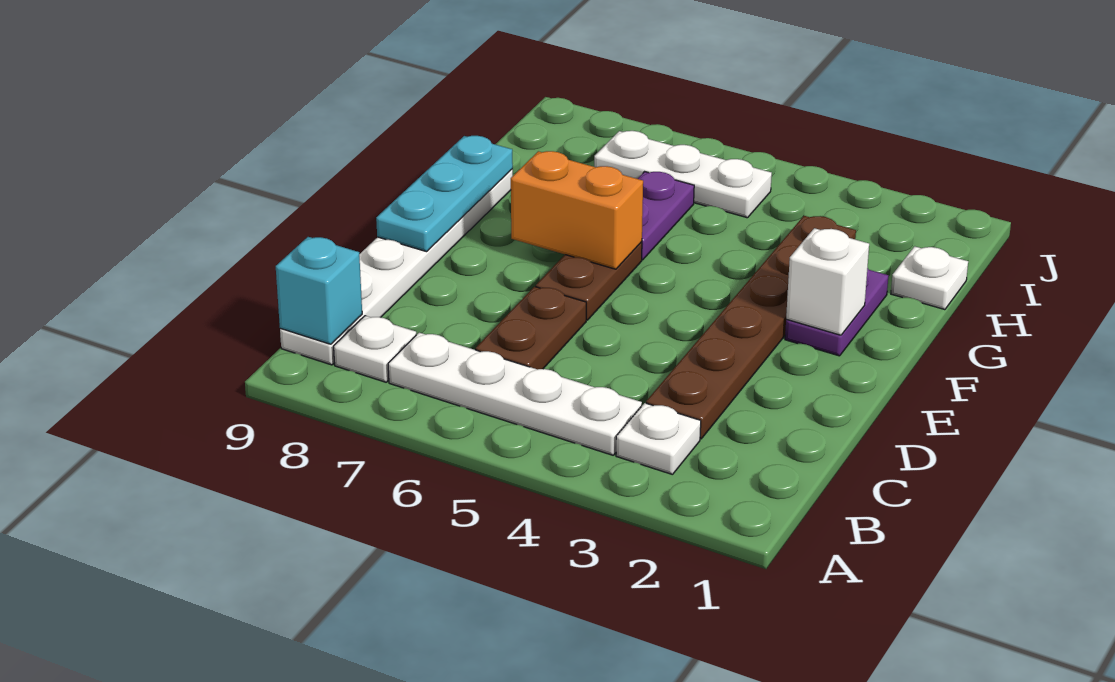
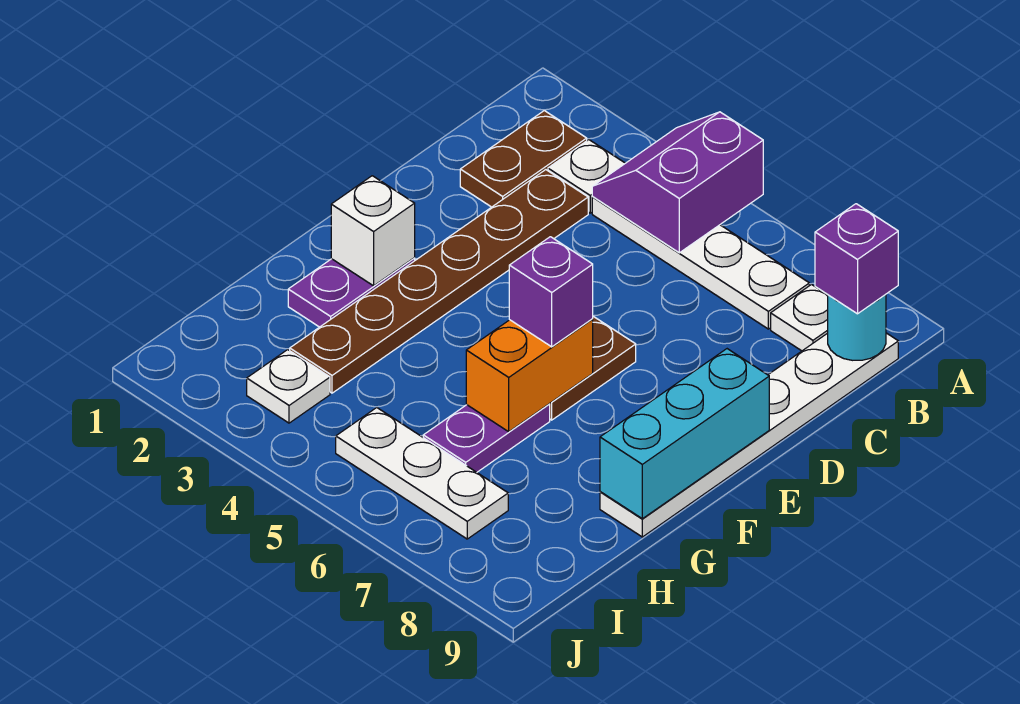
none -> purple 2x2 slope [592,112,763,253]
cyan 1x1 brick [276,237,362,344] -> cyan 1x1 round brick [828,294,886,360]
none -> purple 1x1 brick [815,204,898,314]
brown 1x2 plate [475,287,586,369] -> brown 1x2 plate moved to [460,111,587,207]
cyan 1x3 plate [376,136,513,252] -> cyan 1x3 brick [600,349,769,519]
orange 1x2 brick [511,151,643,269] -> orange 1x2 brick turned to [466,319,593,432]
none -> purple 1x1 brick [509,237,593,347]
white 1x1 plate [891,246,968,310] -> white 1x1 plate moved to [247,350,330,423]

